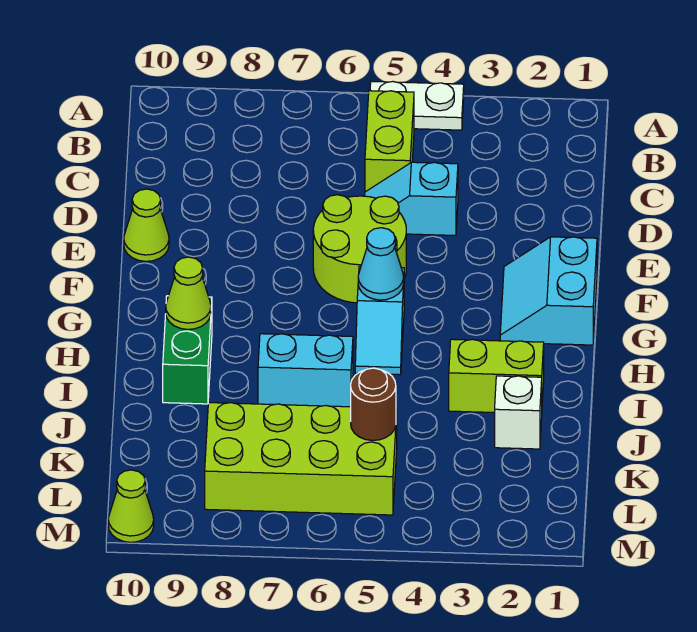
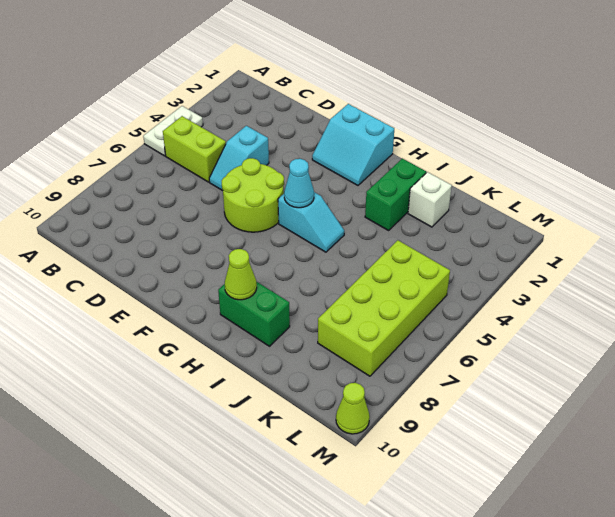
lime 1x1 cone [124,189,169,261] -> none
lime 1x2 brick [449,339,544,413] -> green 1x2 brick [365,158,426,230]
cyan 1x2 brick [258,334,353,407] -> none
brown 1x1 round brick [351,368,396,441] -> none

